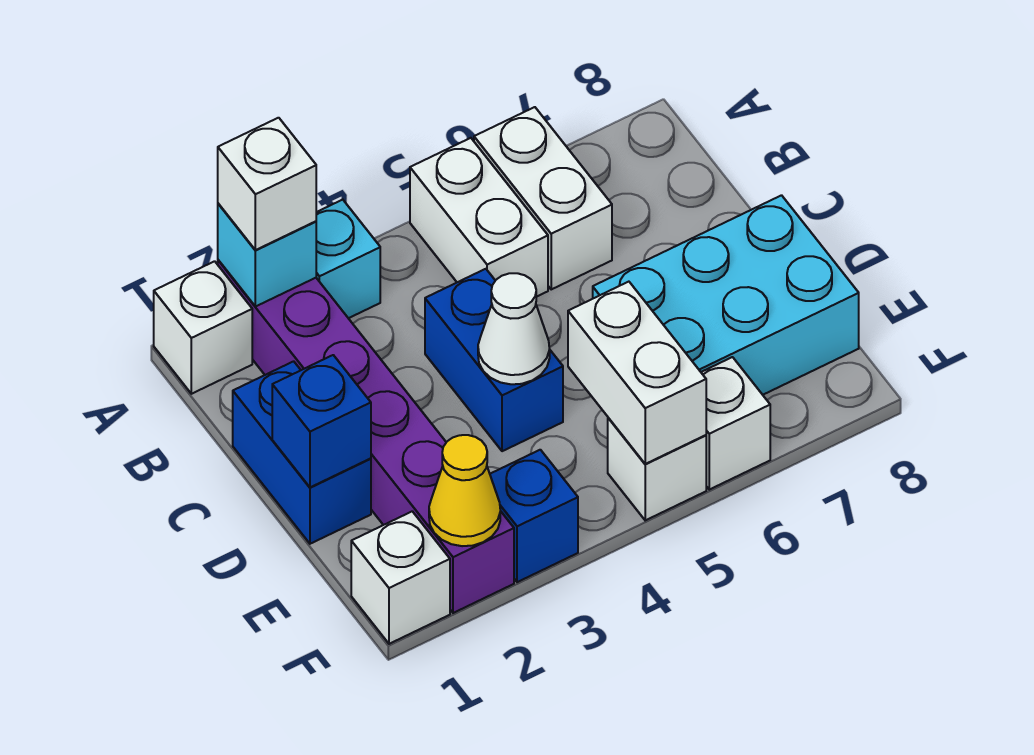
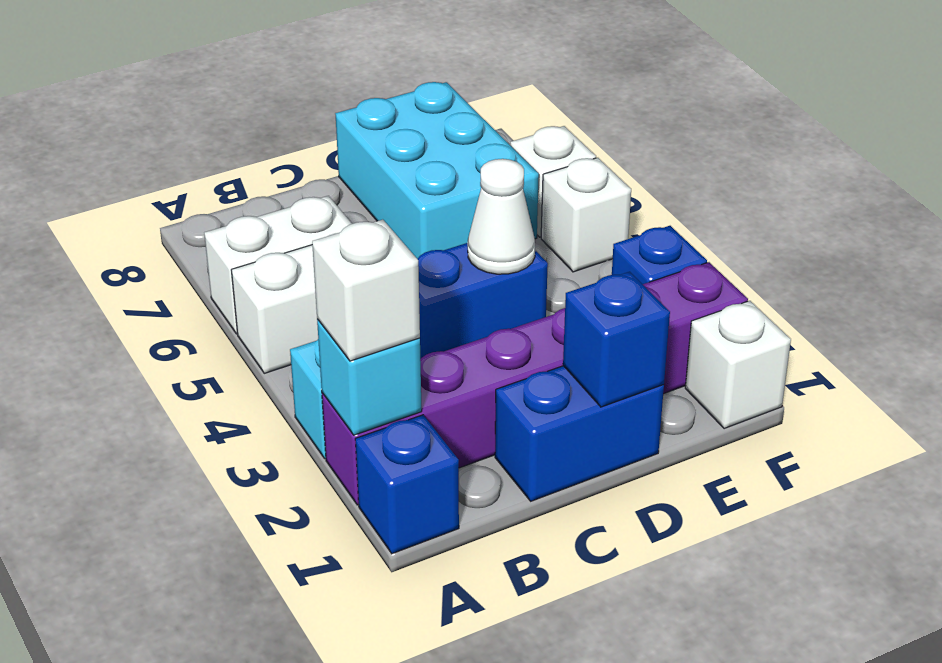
white 1x1 brick [154,261,252,394] -> blue 1x1 brick [355,415,459,554]
white 1x2 brick [568,282,706,464] -> none
yellow 1x1 cone [429,435,500,546] -> none

